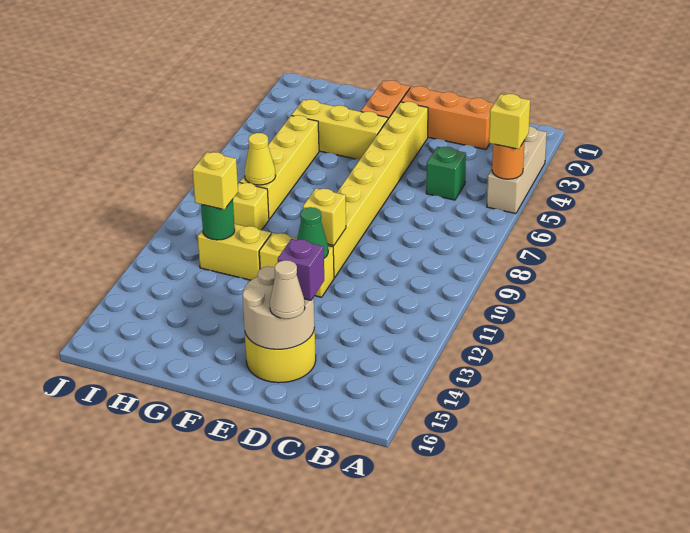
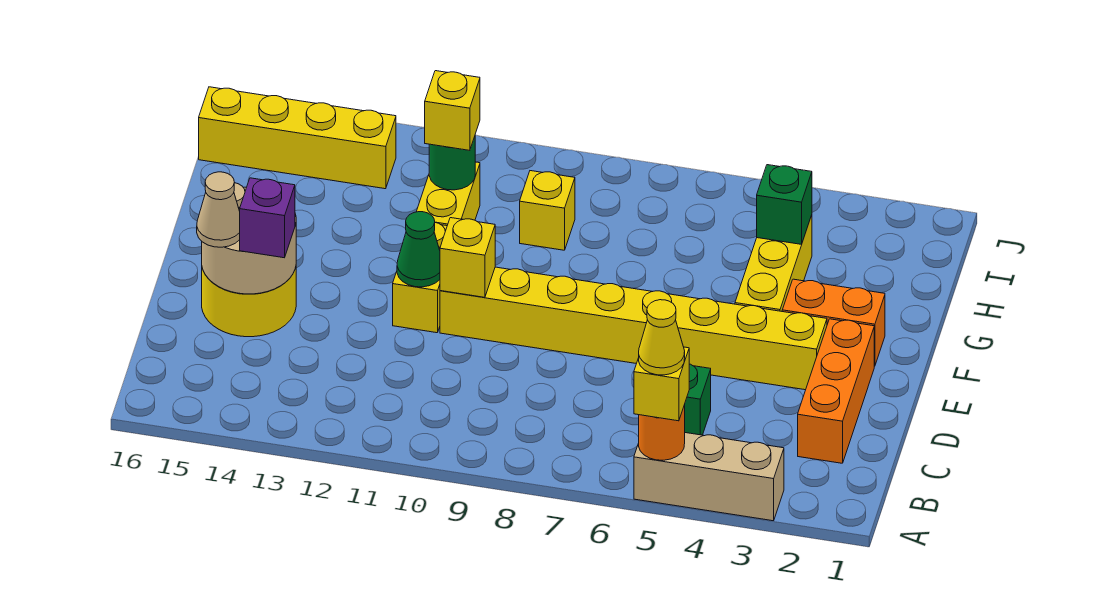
none -> green 1x1 brick [757,165,812,244]
yellow 1x4 brick [240,115,319,219] -> yellow 1x4 brick moved to [199,87,396,189]
yellow 1x1 cone [245,133,276,185] -> yellow 1x1 cone moved to [639,300,685,375]

